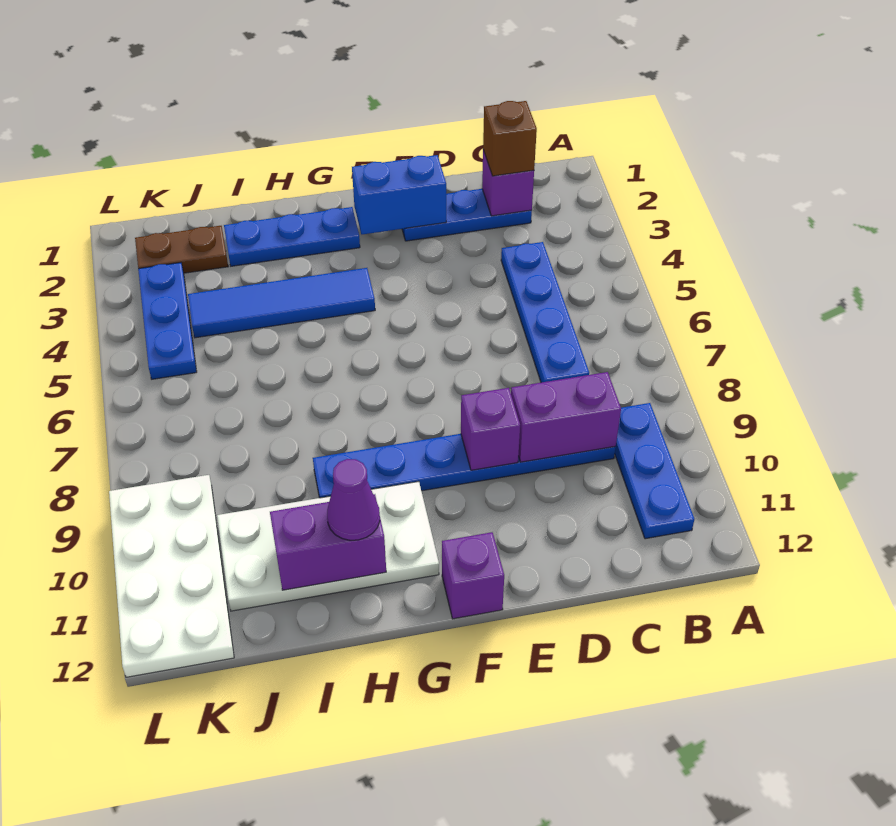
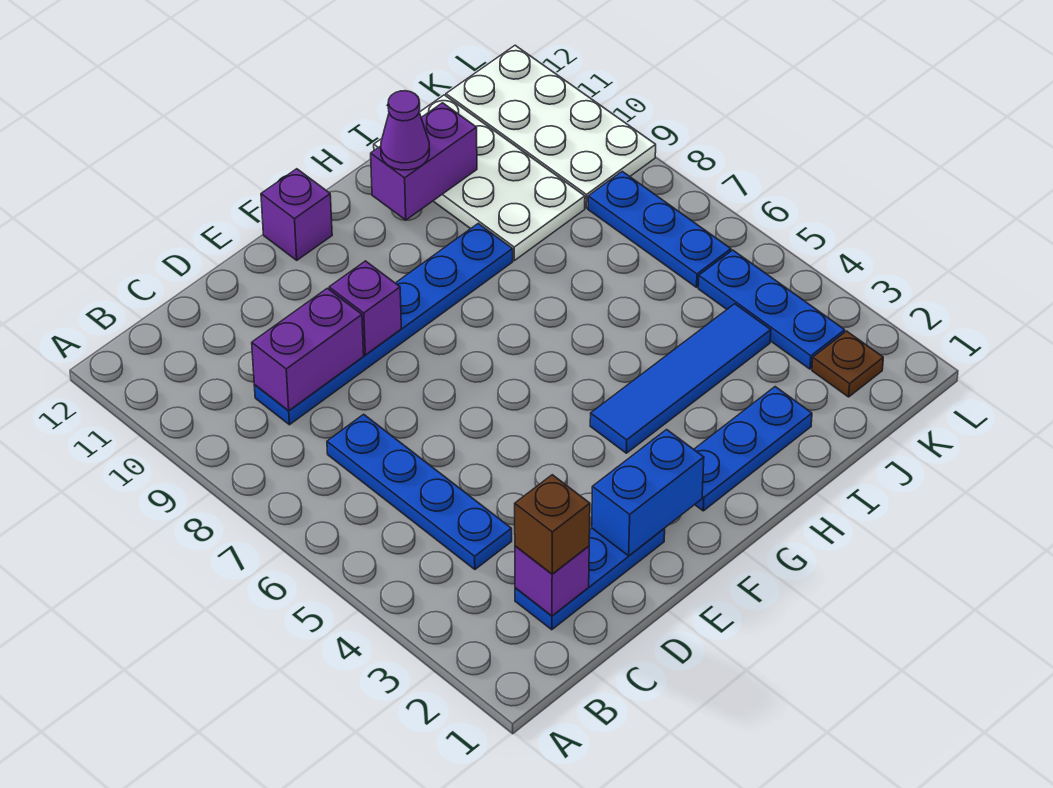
blue 1x3 plate [615,403,694,539] -> blue 1x3 plate moved to [588,171,731,287]
white 2x4 plate [217,482,439,611] -> white 2x4 plate turned to [374,95,585,261]
brown 1x2 plate [135,226,228,273] -> brown 1x1 plate [812,331,883,397]

